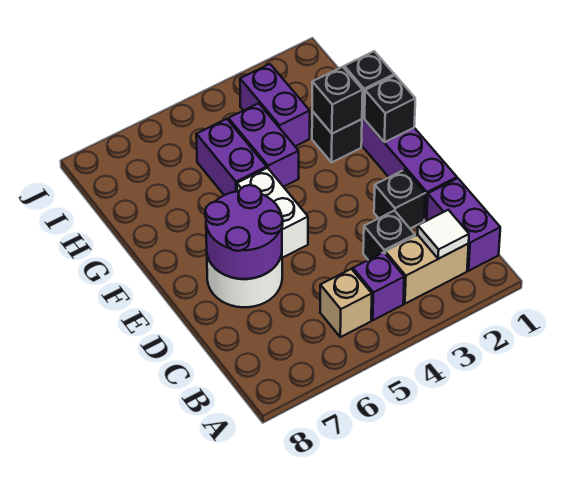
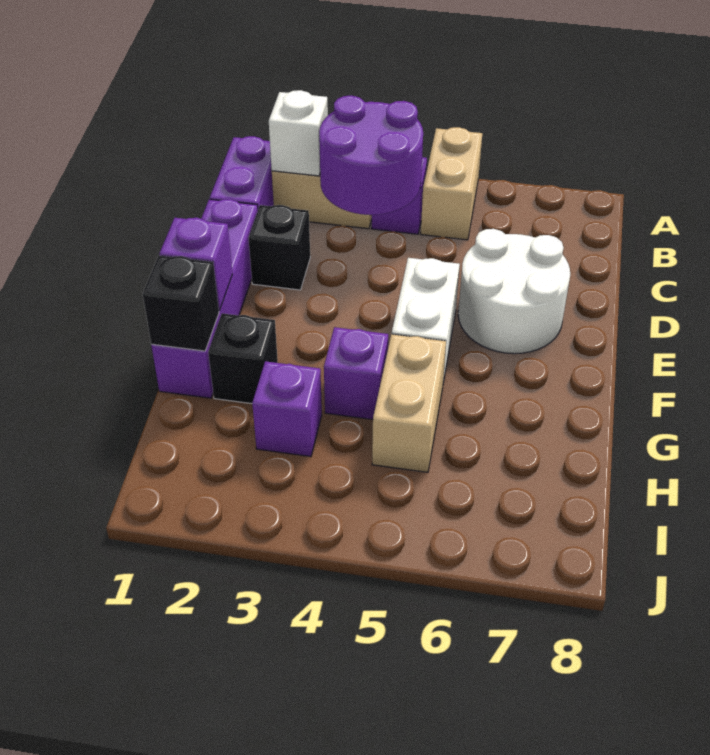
white 1x1 tile [418,210,469,259] -> white 1x1 brick [269,90,328,176]
tan 1x1 brick [320,269,372,337] -> tan 1x2 brick [421,127,482,240]
black 1x1 brick [363,211,415,260] -> none
purple 2x2 round brick [205,185,283,279] -> purple 2x2 round brick moved to [319,96,423,215]
black 1x1 brick [365,75,415,142] -> purple 1x1 brick [160,218,233,311]
black 1x1 brick [312,67,363,134] -> none
purple 1x2 brick [228,103,299,187] -> purple 1x1 brick [324,327,388,419]
purple 1x2 brick [196,119,267,195] -> tan 1x2 brick [372,334,446,472]
purple 1x2 brick [240,64,310,146] -> purple 1x1 brick [252,361,322,457]

